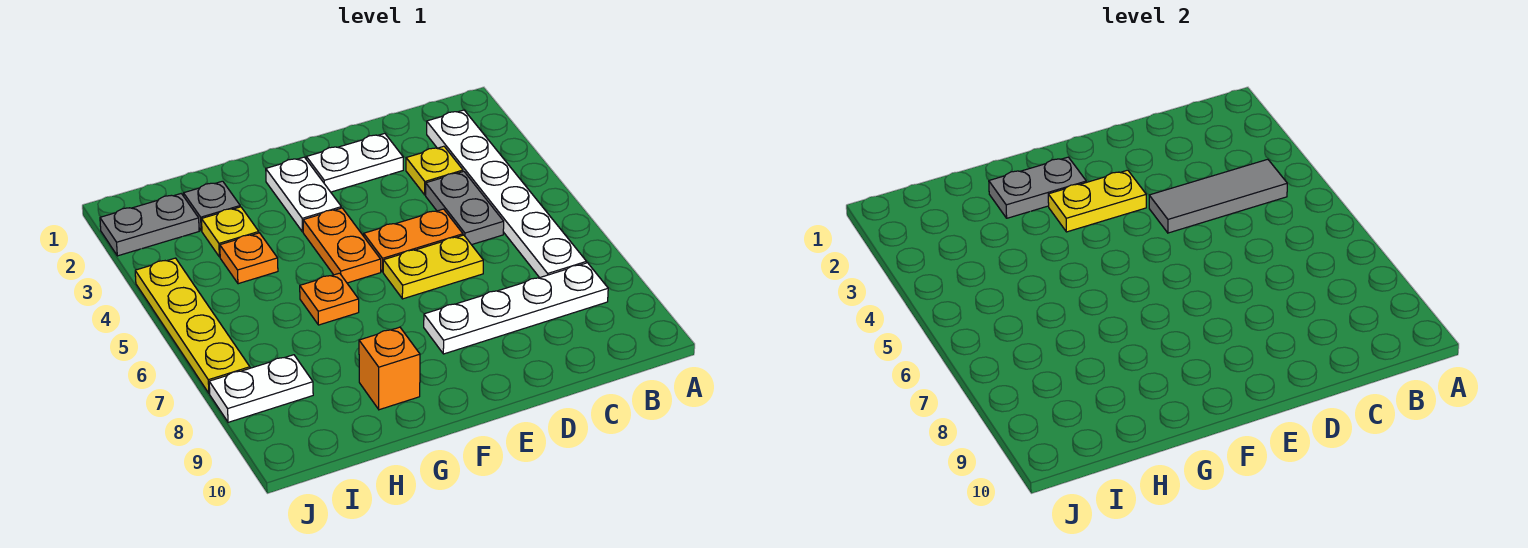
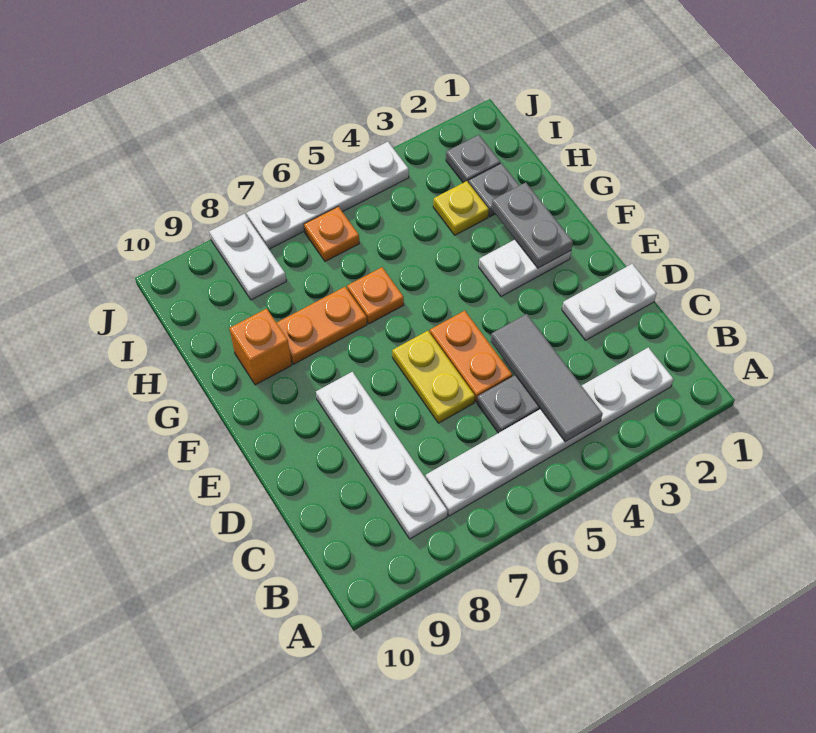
yellow 1x1 plate [406,146,463,195] -> none
white 1x2 plate [306,133,403,192] -> white 1x2 plate turned to [562,264,656,340]
yellow 1x2 plate [1048,170,1146,232] -> none
orange 1x2 plate [303,208,381,283] -> orange 1x2 plate moved to [277,287,367,364]
orange 1x1 plate [220,233,278,284] -> orange 1x1 plate moved to [304,207,359,261]
grey 1x2 plate [100,194,199,256] -> grey 1x1 plate [446,135,500,183]
yellow 1x4 plate [135,258,250,393] -> white 1x4 plate [246,142,409,249]

